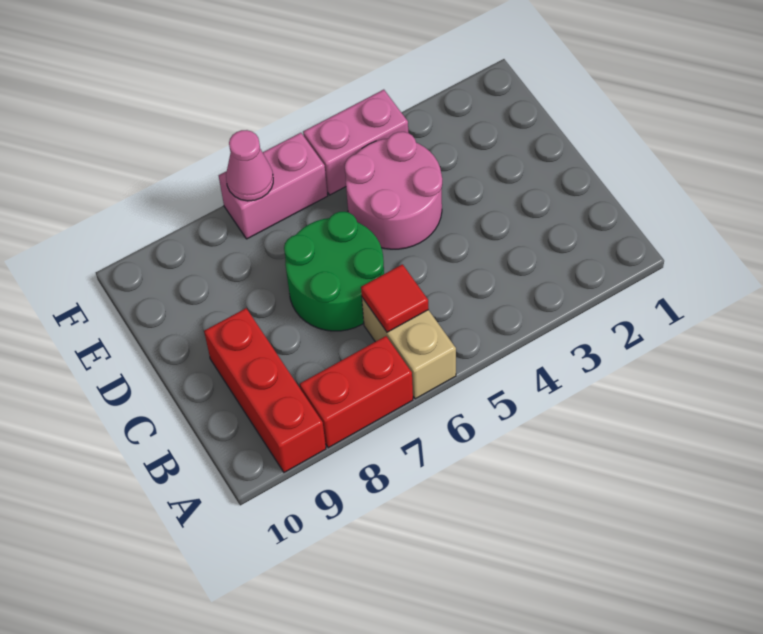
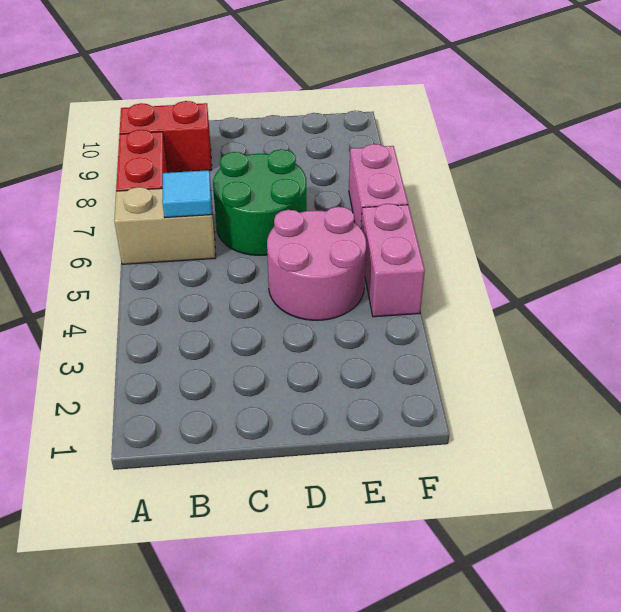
red 1x3 brick [204,308,326,472] -> red 1x2 brick [120,101,212,173]
red 1x1 tile [361,264,429,332] -> cyan 1x1 tile [162,170,212,218]
pink 1x1 cone [226,130,273,201] -> none

